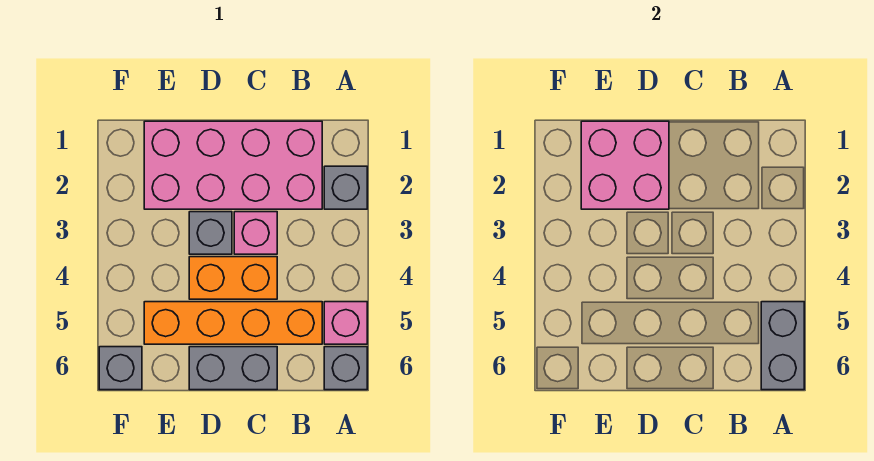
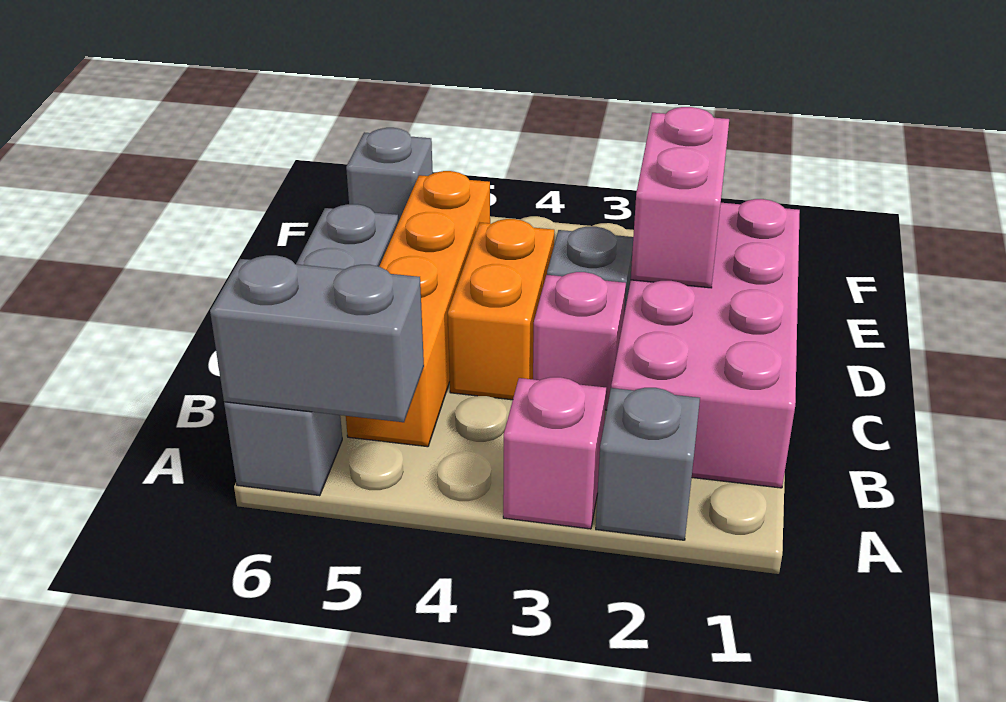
pink 1x1 brick [324,302,367,344] -> pink 1x1 brick moved to [503,377,606,529]
pink 2x2 brick [581,121,669,209] -> pink 1x2 brick [631,107,729,288]

